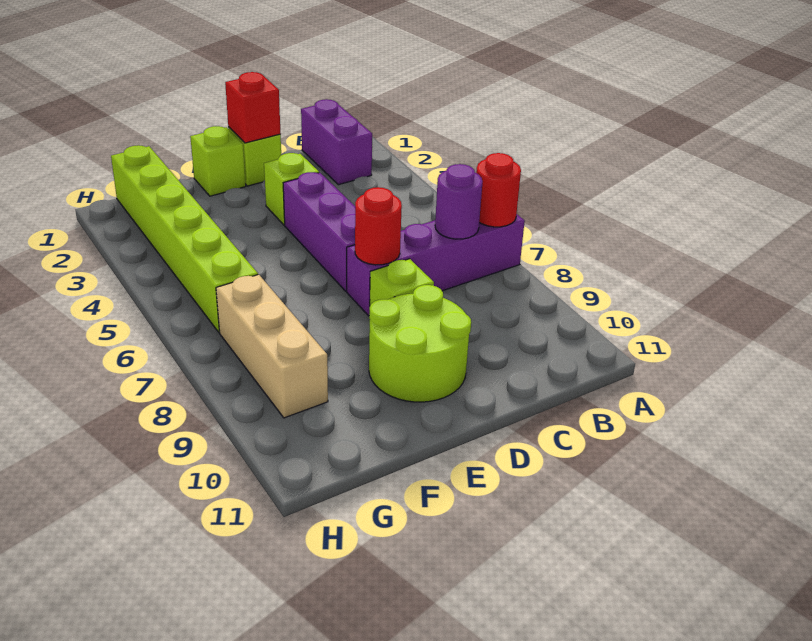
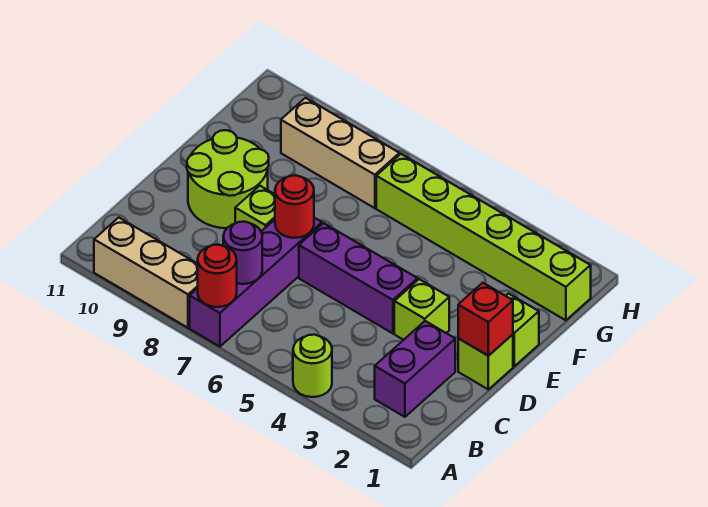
none -> lime 1x1 round brick [293,335,332,397]
none -> tan 1x3 brick [94,218,198,328]
purple 1x2 brick [301,99,372,185] -> purple 1x2 brick turned to [375,321,455,417]

